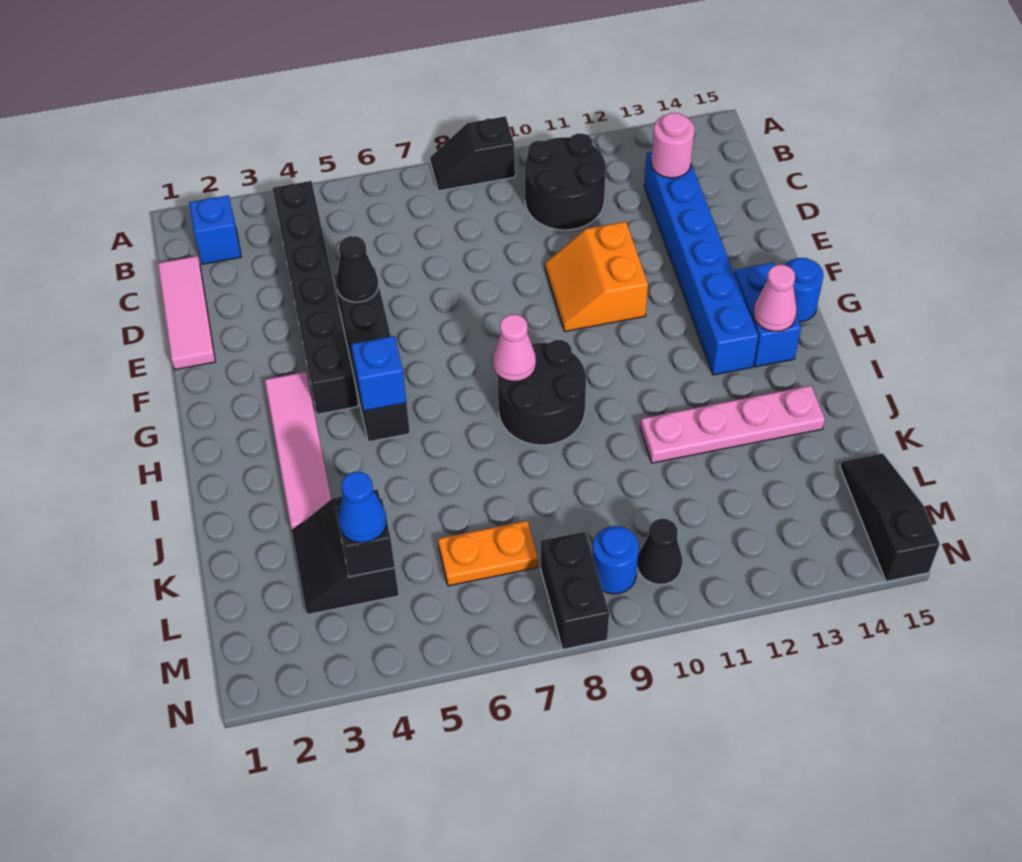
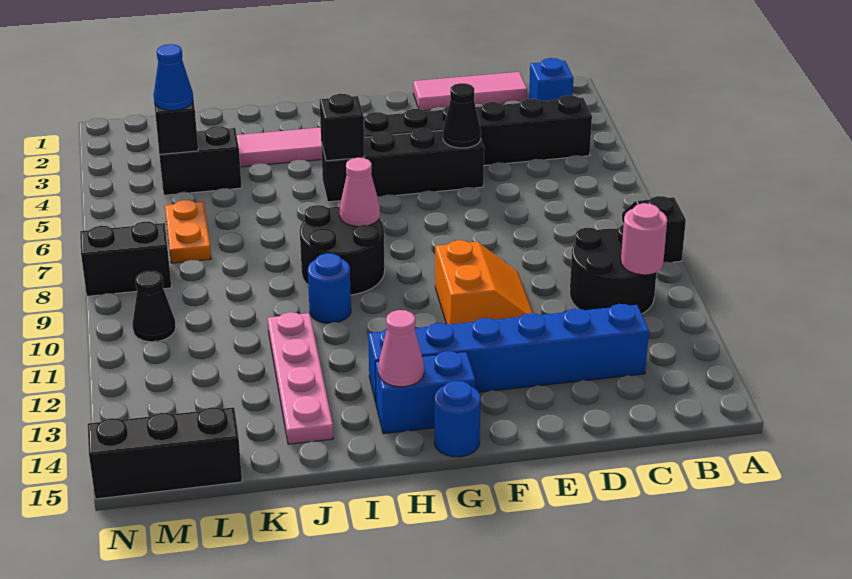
pink 1x1 round brick [651,113,695,178] -> pink 1x1 round brick moved to [621,203,667,275]
orange 2x2 slope [545,222,648,332] -> orange 2x2 slope turned to [435,240,533,325]
blue 1x1 brick [351,336,406,411] -> black 1x1 brick [320,94,364,161]
black 1x3 slope [840,453,940,581] -> black 1x3 brick [88,407,242,499]
blue 1x1 round brick [592,526,639,594] -> blue 1x1 round brick moved to [308,253,351,323]

